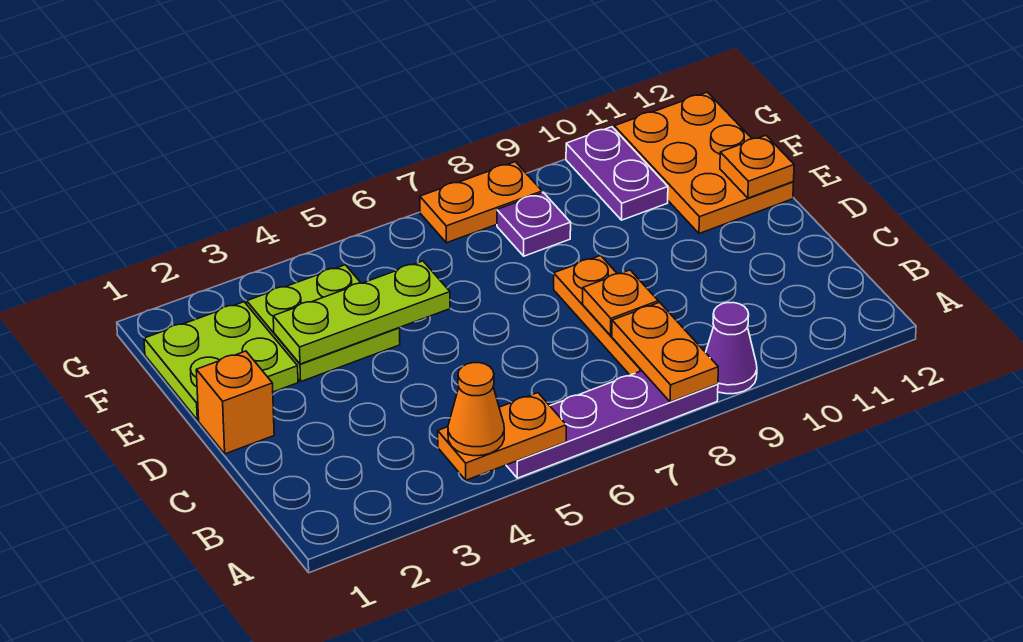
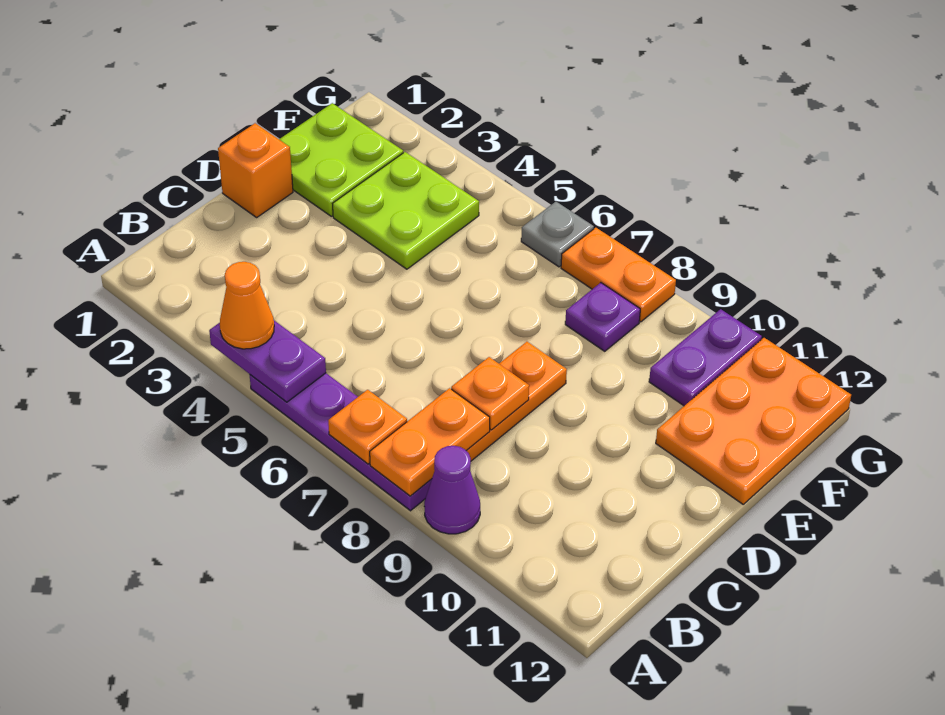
orange 1x2 plate [438,393,566,480] -> purple 1x2 plate [209,321,326,402]
lime 1x3 plate [273,261,450,364] -> none
orange 1x1 plate [720,135,794,198] -> orange 1x1 plate moved to [328,390,407,464]
none -> grey 1x1 plate [521,202,594,267]

